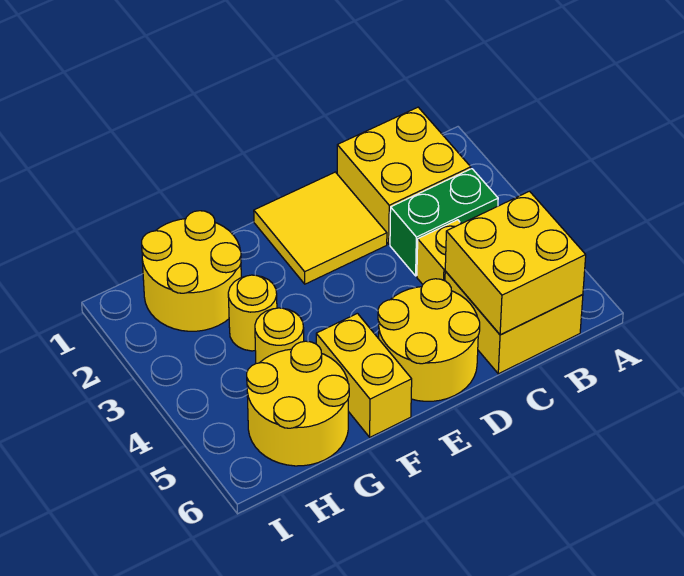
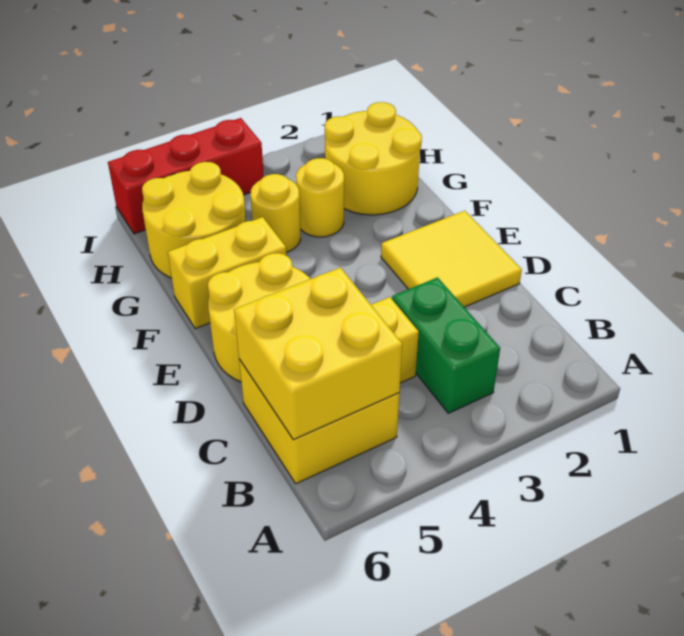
yellow 2x2 brick [337,107,471,244] -> none
none -> red 1x3 brick [108,118,264,234]

